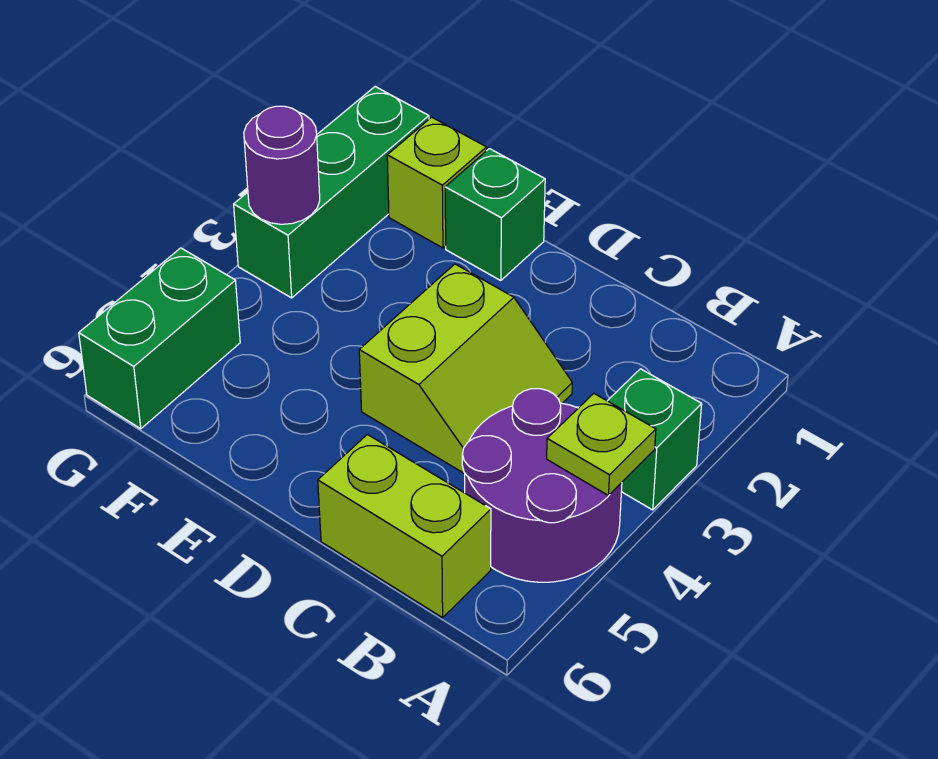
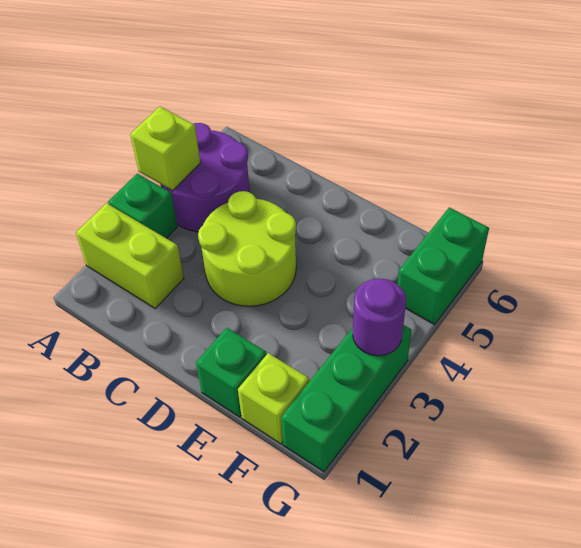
lime 1x1 plate [547,394,656,496] -> lime 1x1 brick [130,107,200,191]
lime 1x2 brick [318,434,491,618] -> lime 1x2 brick moved to [76,203,184,308]
lime 2x2 slope [359,264,572,474] -> lime 2x2 round brick [198,191,296,306]

